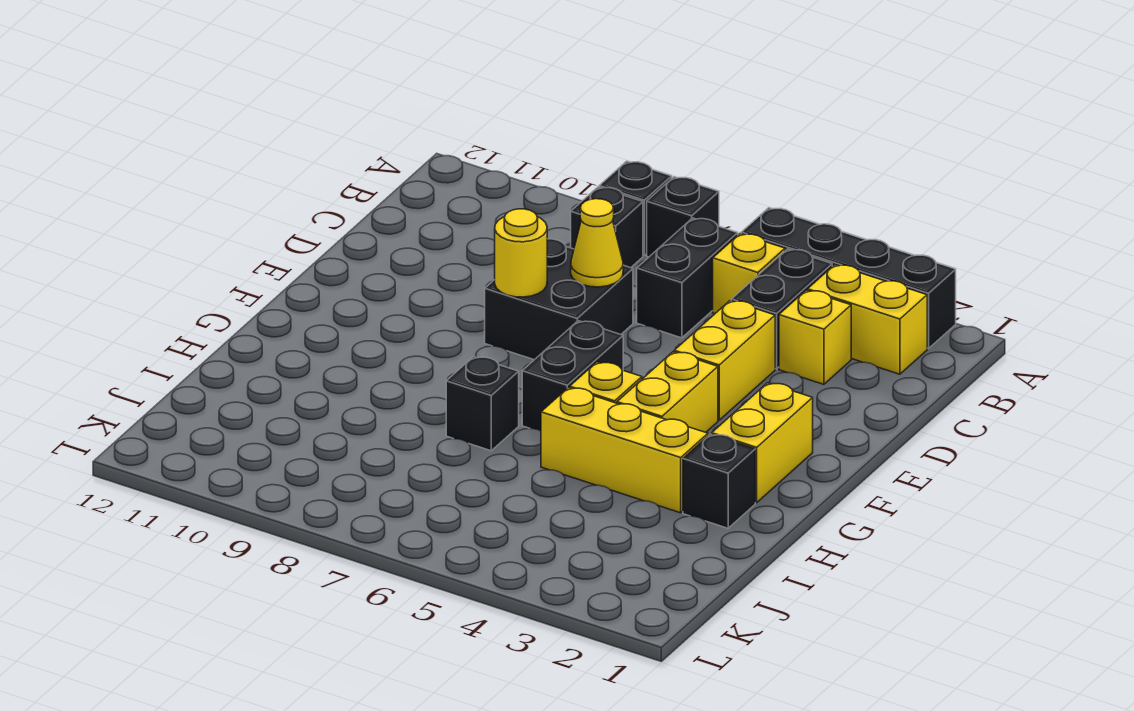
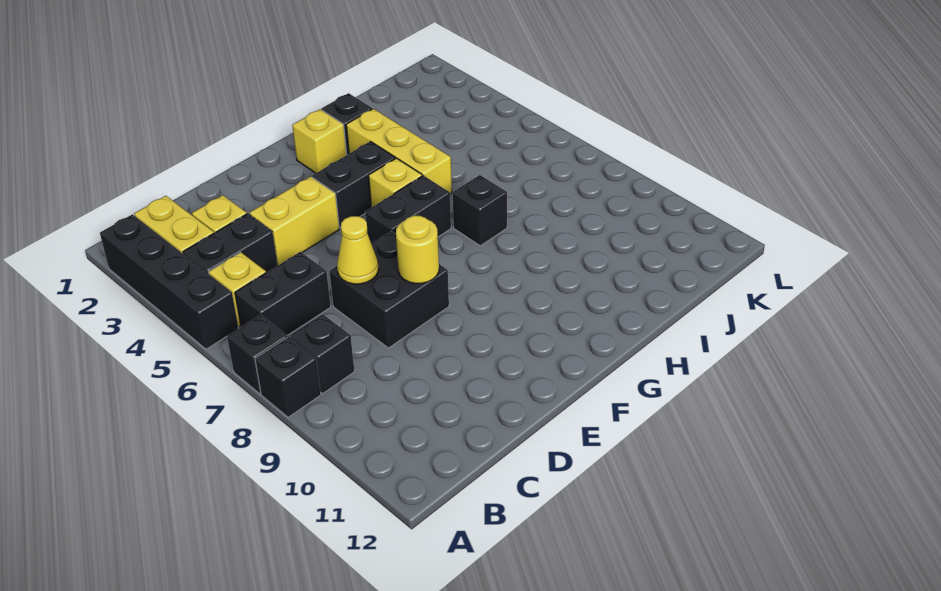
yellow 1x2 brick [712,383,813,503] -> yellow 1x1 brick [292,109,347,173]
yellow 1x2 brick [617,352,718,432] -> black 1x2 brick [312,141,395,228]

